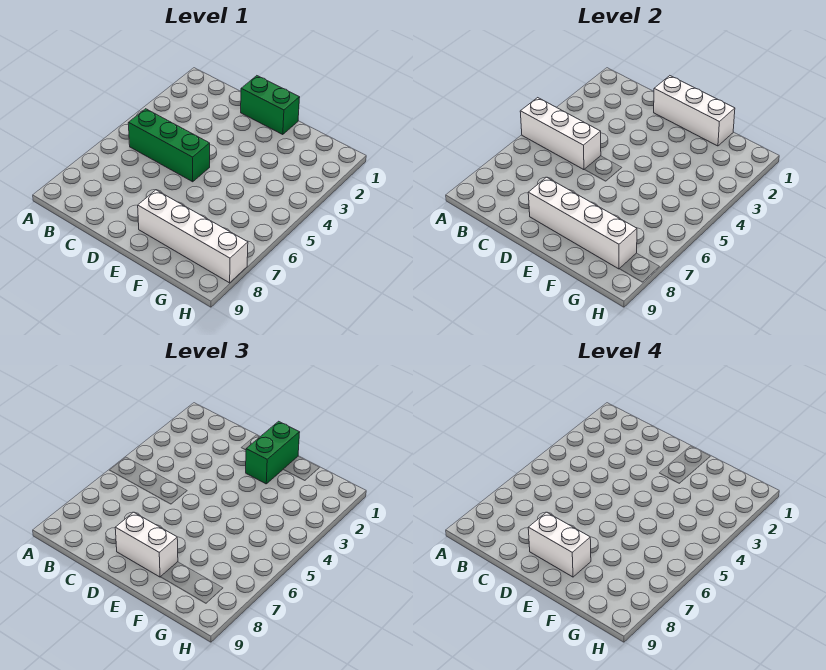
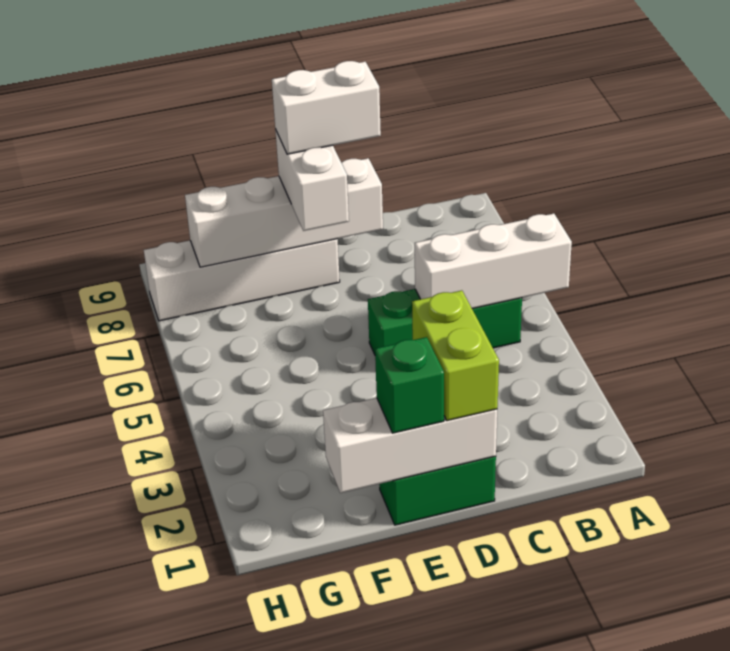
none -> lime 1x2 brick [412,290,499,421]
white 1x2 brick [115,512,178,577] -> white 1x2 brick turned to [275,129,349,231]
green 1x2 brick [246,421,300,484] -> green 1x1 brick [375,337,444,433]

